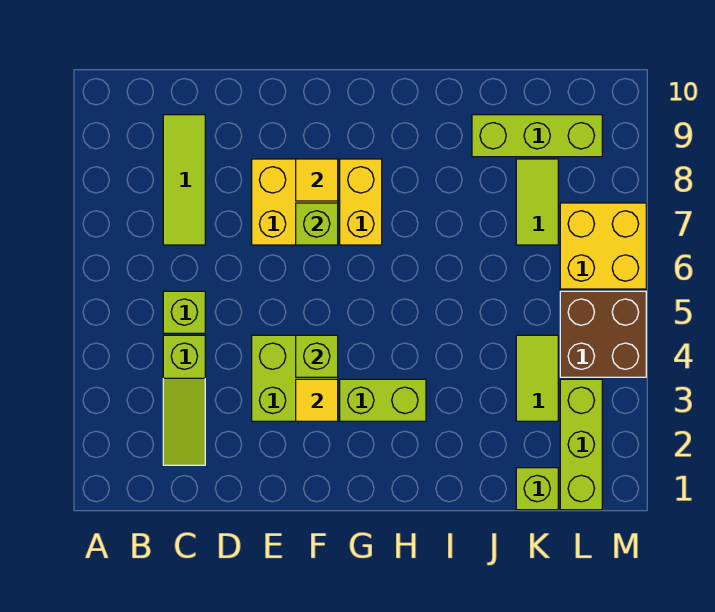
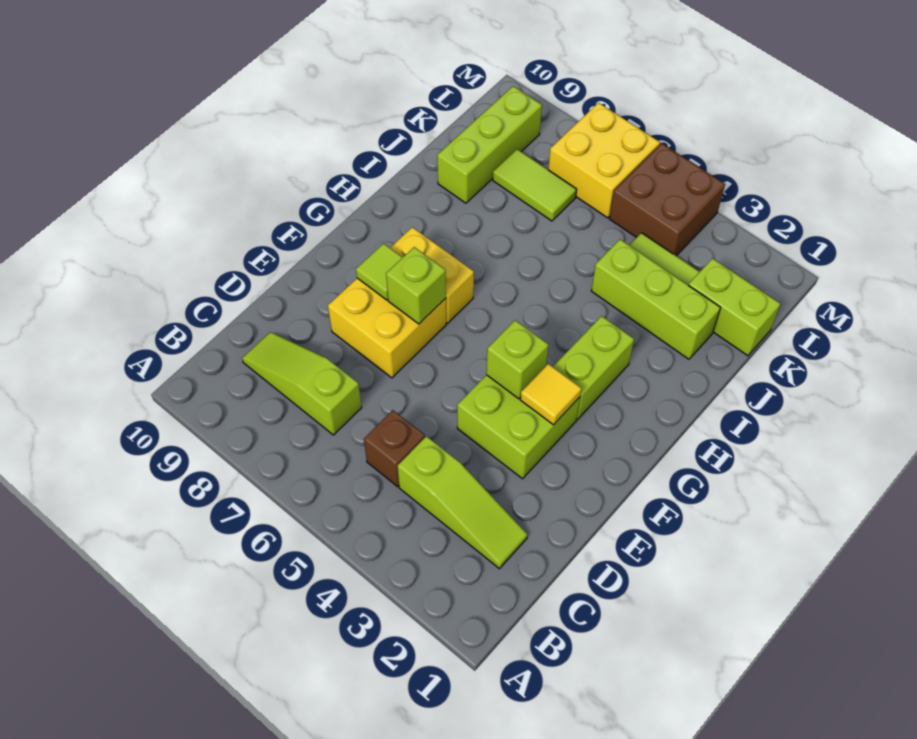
lime 1x1 brick [163,291,205,333] -> brown 1x1 brick [364,410,425,487]
lime 1x3 tile [163,115,205,245] -> lime 1x3 slope [242,332,362,435]
yellow 1x1 tile [296,159,338,201] -> lime 1x1 tile [356,244,403,300]
lime 1x1 brick [516,468,558,510] -> lime 1x2 brick [688,258,780,356]
lime 1x3 brick [560,379,602,510] -> lime 1x3 brick moved to [591,239,720,359]

